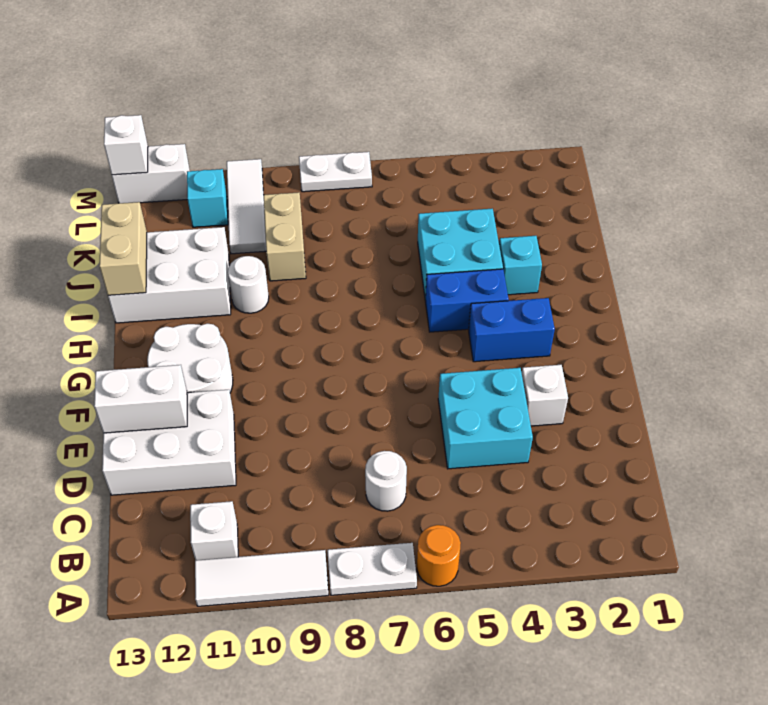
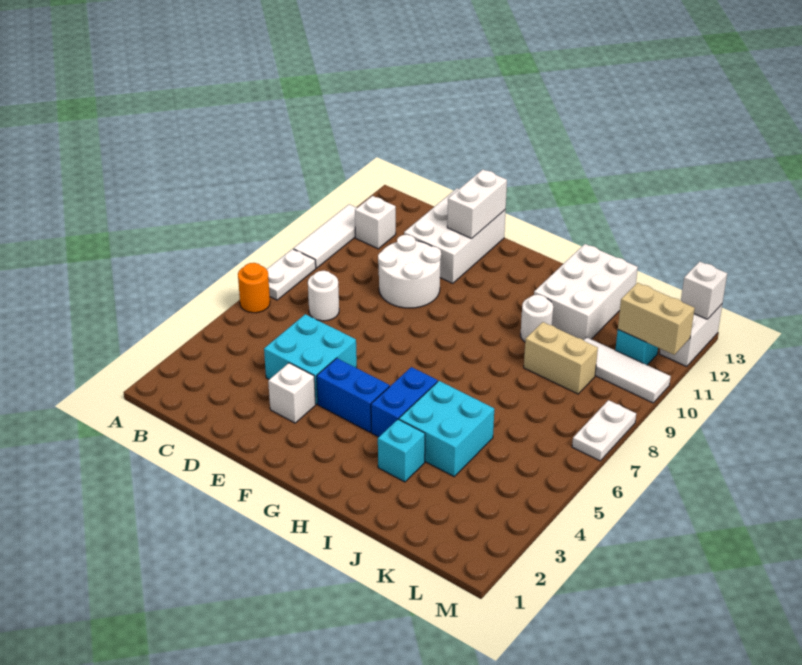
white 2x2 round brick [147,324,233,393] -> white 2x2 round brick moved to [378,235,441,308]
blue 1x2 brick [469,298,555,362] -> blue 1x2 brick turned to [317,358,390,432]
tan 1x2 brick [99,202,147,295] -> tan 1x2 brick moved to [618,283,695,355]

